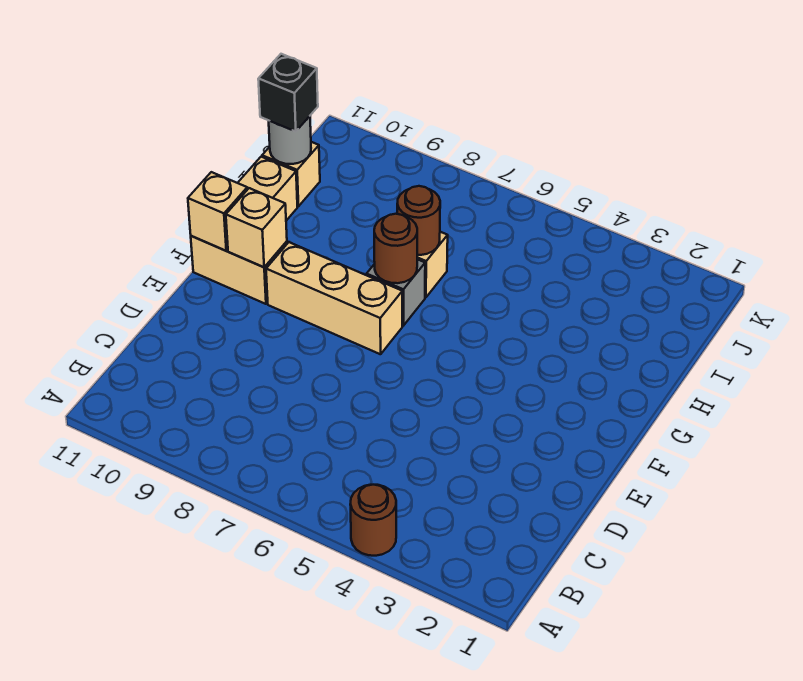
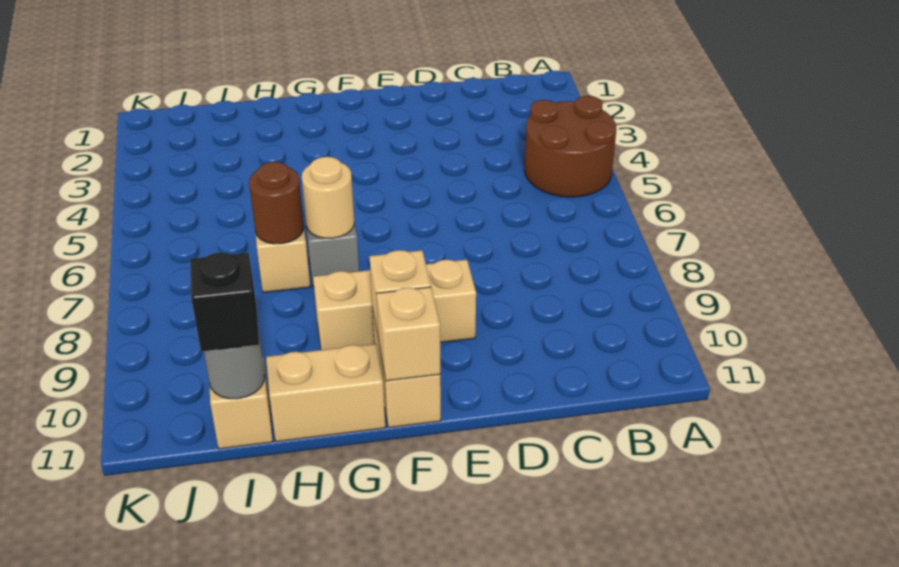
brown 1x1 round brick [350,485,396,556] -> brown 2x2 round brick [524,96,616,197]
tan 1x3 brick [266,242,402,354] -> tan 1x3 brick turned to [313,260,476,350]
brown 1x1 round brick [374,214,417,283] -> tan 1x1 round brick [302,157,354,238]

